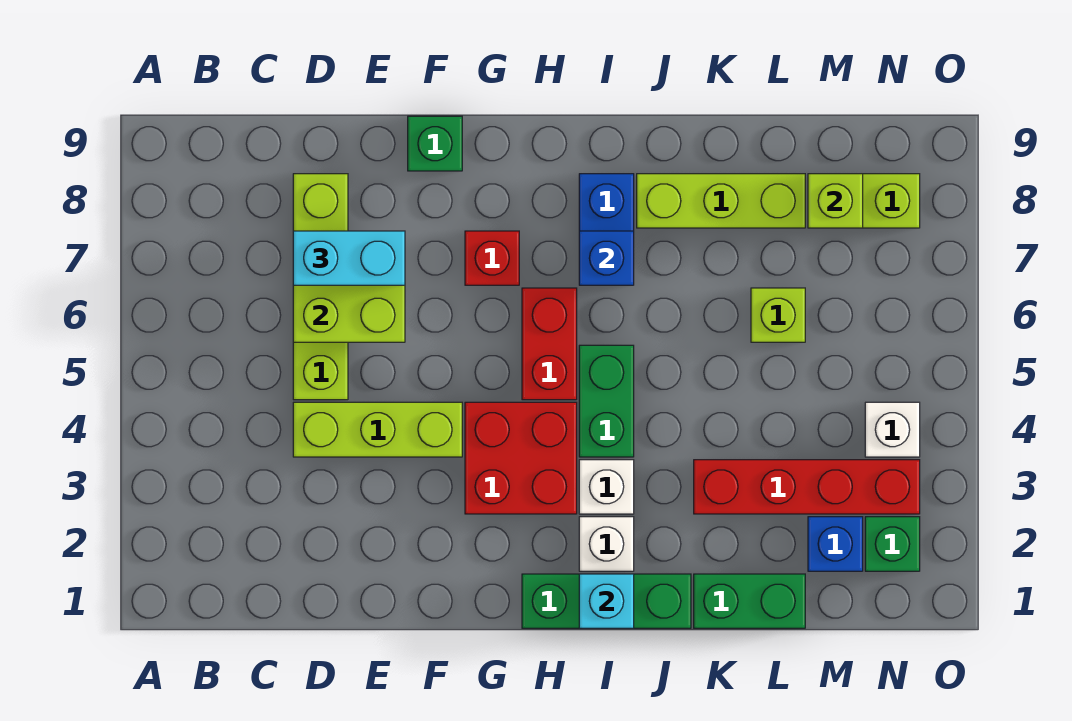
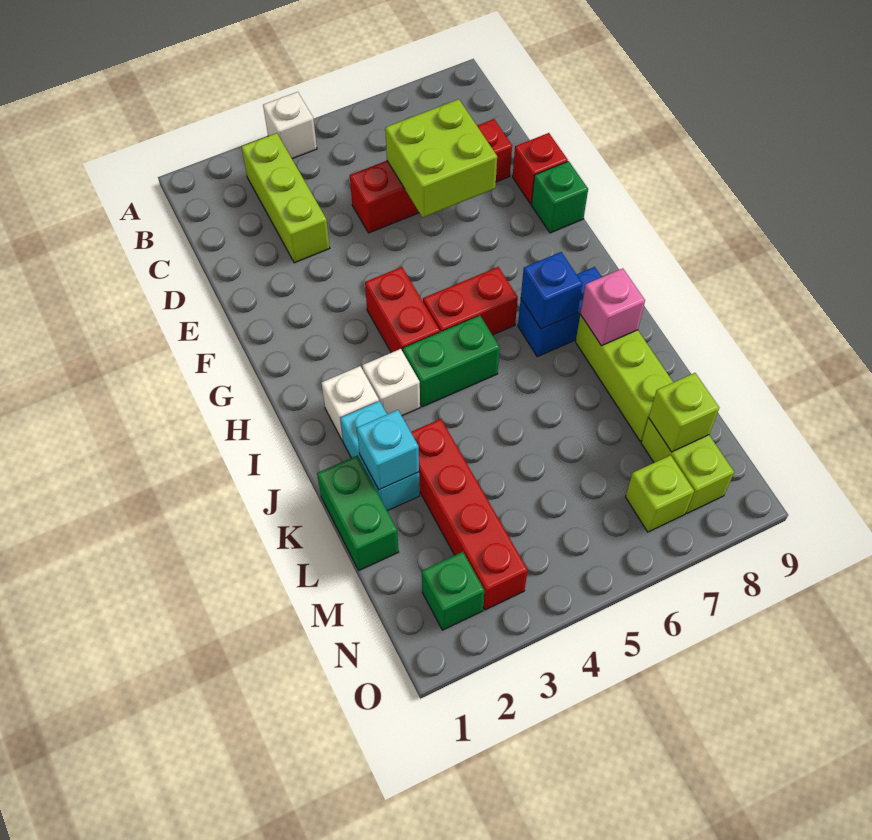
lime 1x3 brick [293,402,462,457] -> lime 1x3 brick moved to [241,133,330,263]
lime 1x4 brick [293,174,348,400] -> red 1x4 brick [350,119,512,233]
cyan 1x2 brick [293,231,405,285] -> cyan 1x2 brick moved to [340,401,420,511]
red 2x2 brick [465,402,577,514] -> red 1x2 brick [365,267,440,353]
red 1x1 brick [465,231,519,285] -> red 1x1 brick moved to [513,133,568,204]
green 1x3 brick [522,574,691,628] -> none
cyan 1x1 brick [579,574,634,628] -> cyan 1x1 brick moved to [357,410,419,490]
none -> pink 1x1 brick [580,268,645,346]
lime 1x1 brick [751,288,805,342] -> lime 1x1 brick moved to [626,455,694,532]
blue 1x1 brick [808,517,863,571] -> none
white 1x1 brick [865,402,920,457] -> white 1x1 brick moved to [263,92,317,159]

